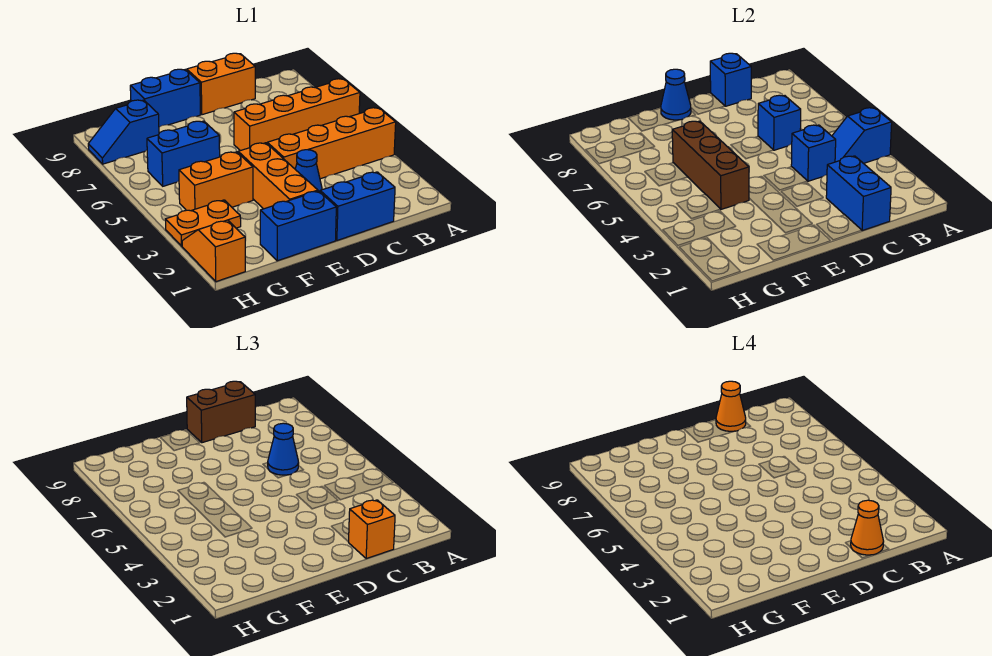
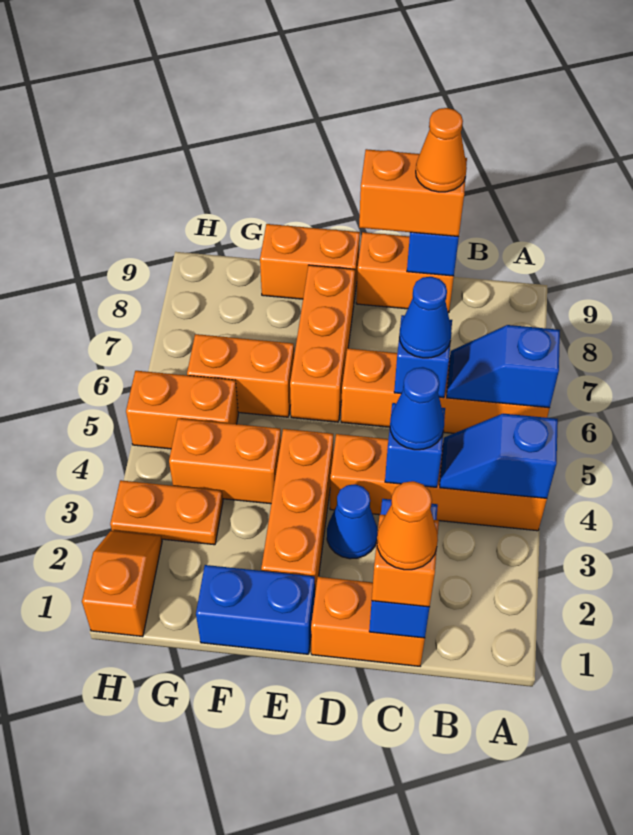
blue 1x2 brick [320,172,395,240] -> orange 1x2 brick [311,577,425,666]
brown 1x2 brick [187,381,255,443] -> orange 1x2 brick [359,149,467,237]
none -> orange 1x3 brick [290,265,355,422]
blue 1x2 brick [130,69,200,127] -> orange 1x2 brick [260,224,360,300]
blue 1x1 cone [661,69,691,120] -> blue 1x1 cone moved to [390,367,444,450]
brown 1x3 brick [672,121,749,209] -> none
blue 1x2 brick [147,121,220,186] -> orange 1x2 brick [187,334,294,417]
none -> orange 1x2 brick [126,371,238,449]
blue 1x2 slope [88,100,159,164] -> blue 1x2 slope moved to [447,325,560,408]

